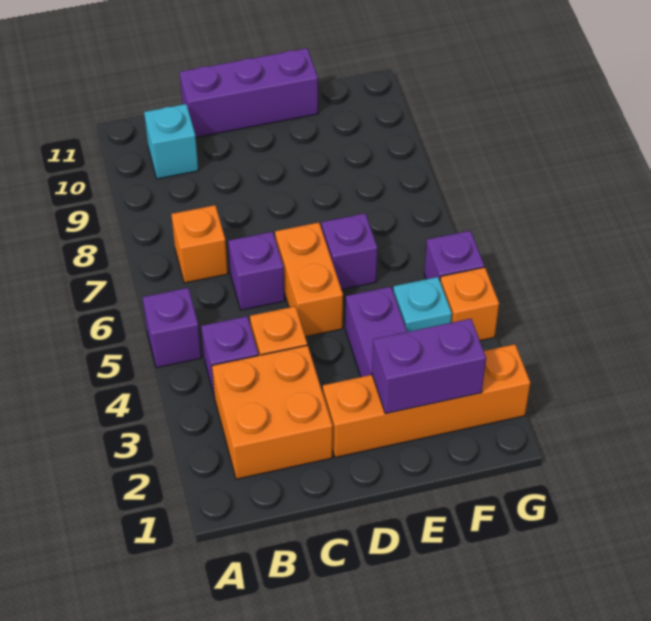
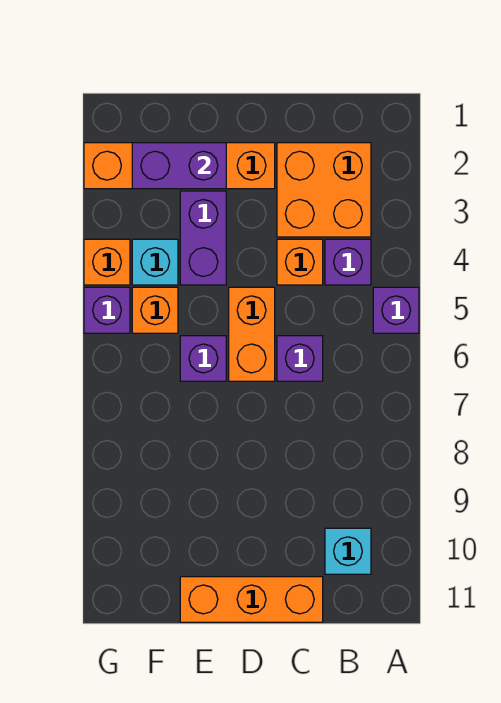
orange 1x1 brick [171,205,228,283] -> orange 1x1 brick moved to [132,287,178,333]
purple 1x3 brick [180,48,318,137] -> orange 1x3 brick [180,577,323,622]

